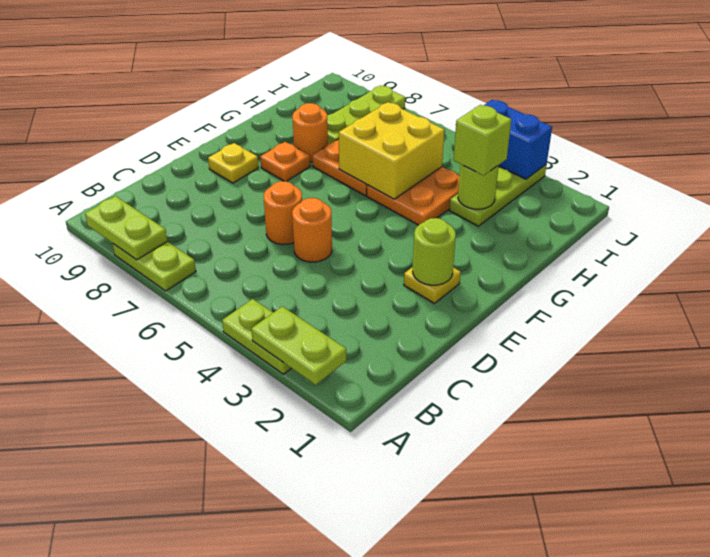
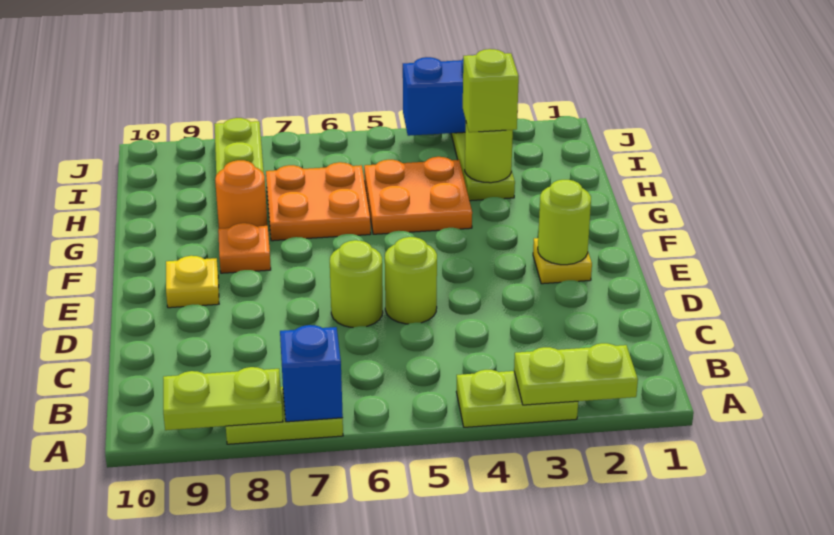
none -> blue 1x1 brick [280,325,343,422]
orange 1x1 round brick [292,198,332,262] -> lime 1x1 round brick [385,237,437,324]
orange 1x1 round brick [264,181,302,245] -> lime 1x1 round brick [330,240,383,328]
yellow 2x2 brick [339,102,444,199] -> none

